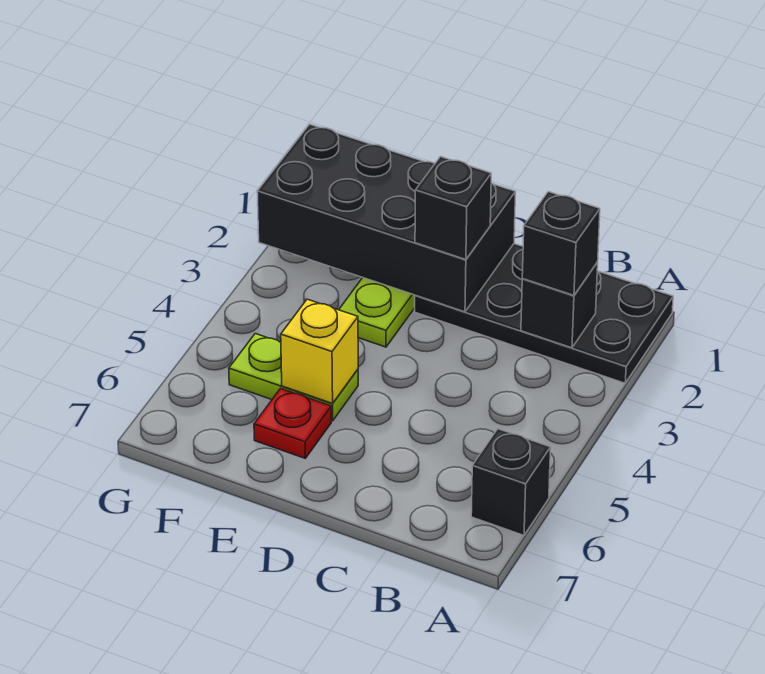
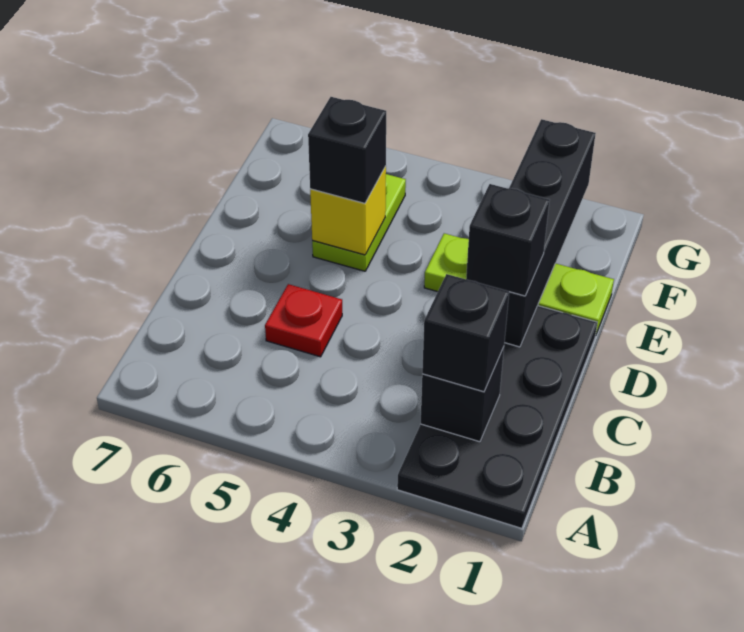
black 1x1 brick [471,429,551,535] -> black 1x1 brick moved to [308,97,386,203]
black 2x4 brick [257,124,516,312] -> black 1x4 brick [505,119,596,347]
red 1x1 plate [254,388,331,458] -> red 1x1 plate moved to [265,284,342,357]

